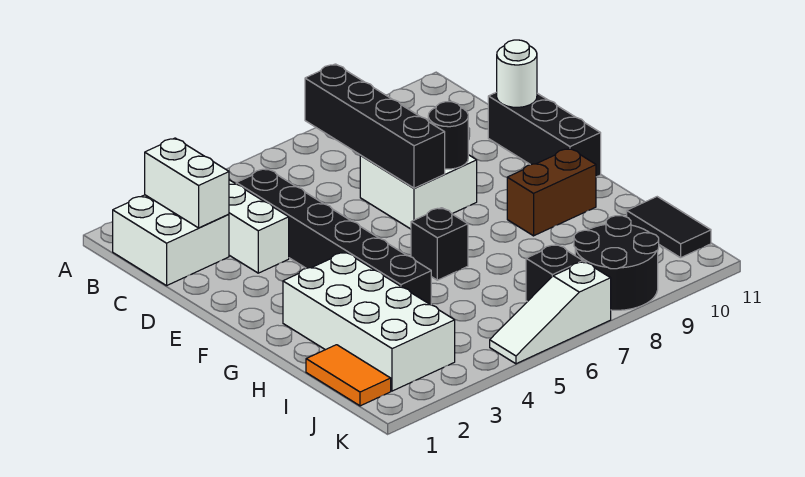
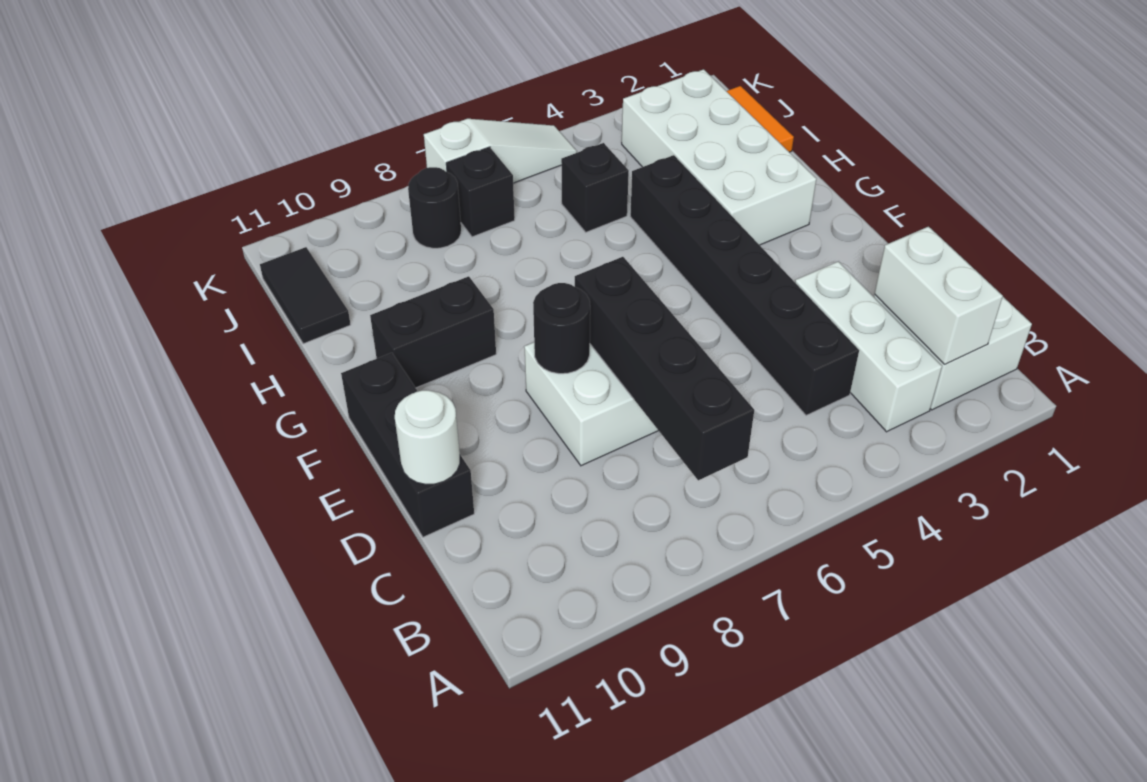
black 1x1 brick [411,208,468,280] -> black 1x1 brick moved to [561,143,629,232]
brown 1x2 brick [507,148,596,236] -> black 1x2 brick [370,276,496,388]
black 2x2 round brick [574,216,659,310] -> black 1x1 round brick [408,167,461,248]

